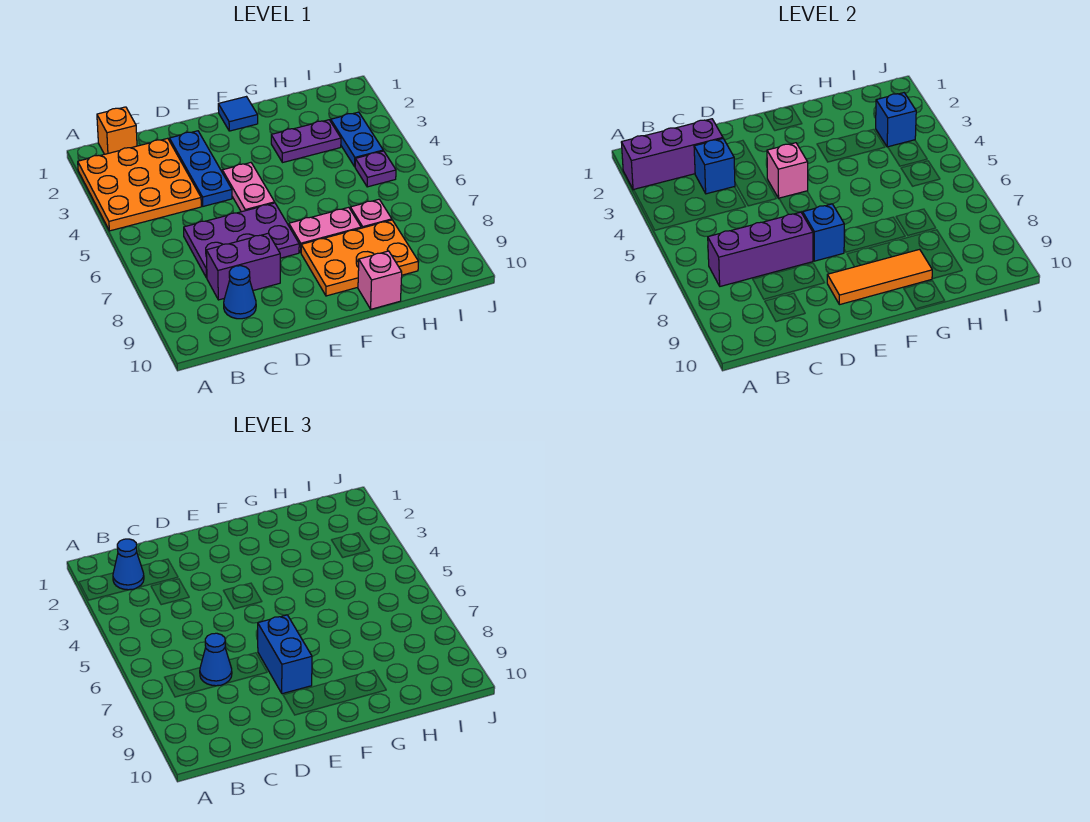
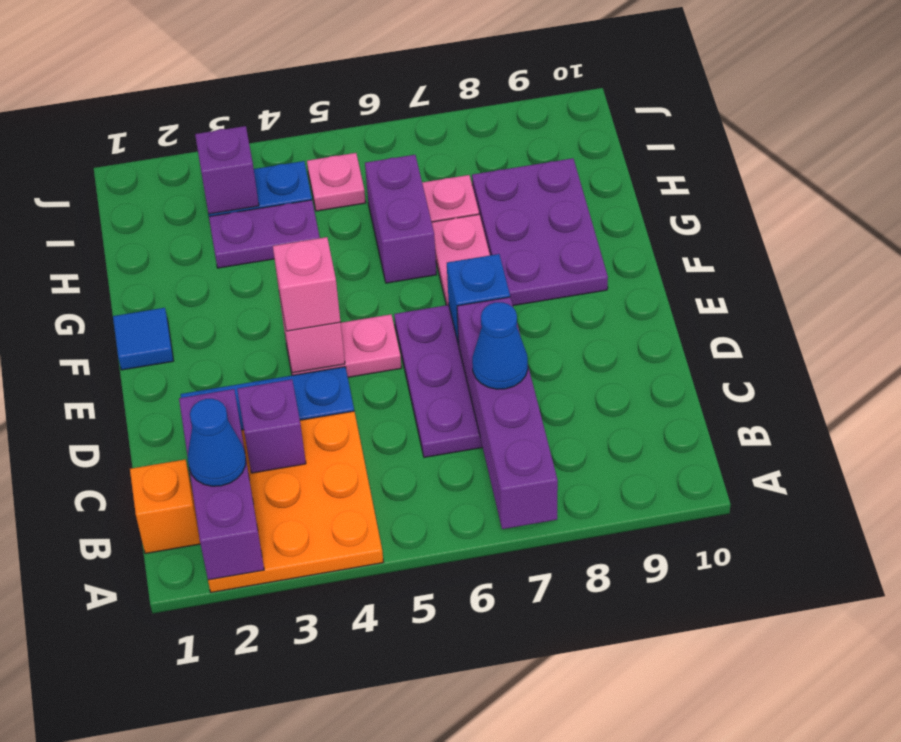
purple 1x3 brick [708,212,813,286] -> purple 1x4 brick [457,297,558,529]
blue 1x1 brick [694,139,735,194] -> purple 1x1 brick [237,380,306,473]
purple 1x2 brick [206,233,280,300] -> purple 1x2 brick moved to [365,155,437,283]
blue 1x1 cone [224,266,256,319] -> none
blue 1x2 brick [258,615,312,694] -> none
orange 1x3 tile [827,249,932,305] -> none
orange 2x3 plate [301,220,419,296] -> purple 2x3 plate [472,158,608,306]
purple 1x2 plate [271,120,341,163] -> purple 1x2 plate turned to [209,200,320,268]
pink 1x1 brick [358,251,402,309] -> pink 1x1 brick moved to [273,237,340,331]
blue 1x1 brick [876,93,916,147] -> purple 1x1 brick [195,126,259,214]
purple 1x1 plate [355,151,396,187] -> pink 1x1 plate [307,153,366,211]

